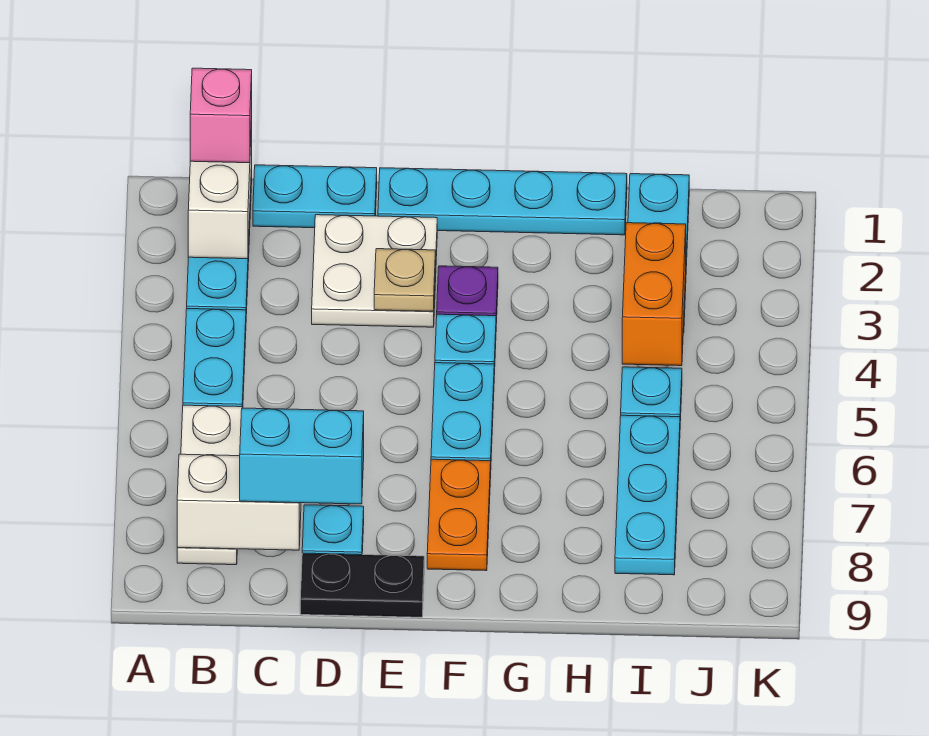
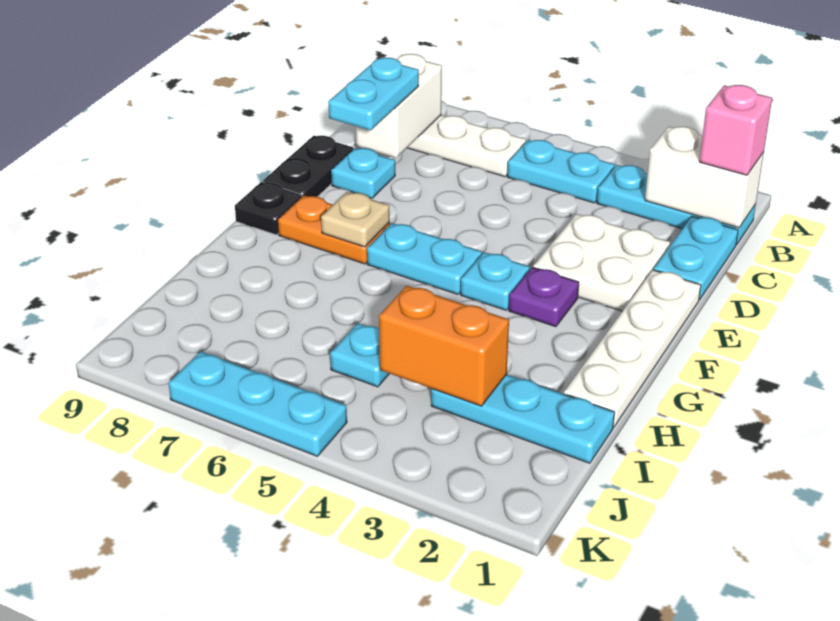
cyan 1x2 brick [240,408,364,504] -> cyan 1x2 plate [328,58,419,130]
cyan 1x4 plate [378,168,627,235] -> white 1x4 plate [564,270,701,427]
tan 1x1 plate [374,249,436,311] -> tan 1x1 plate moved to [321,192,390,247]
none -> black 1x1 plate [235,182,302,235]
cyan 1x3 plate [615,415,680,575] -> cyan 1x3 plate moved to [169,352,347,456]

